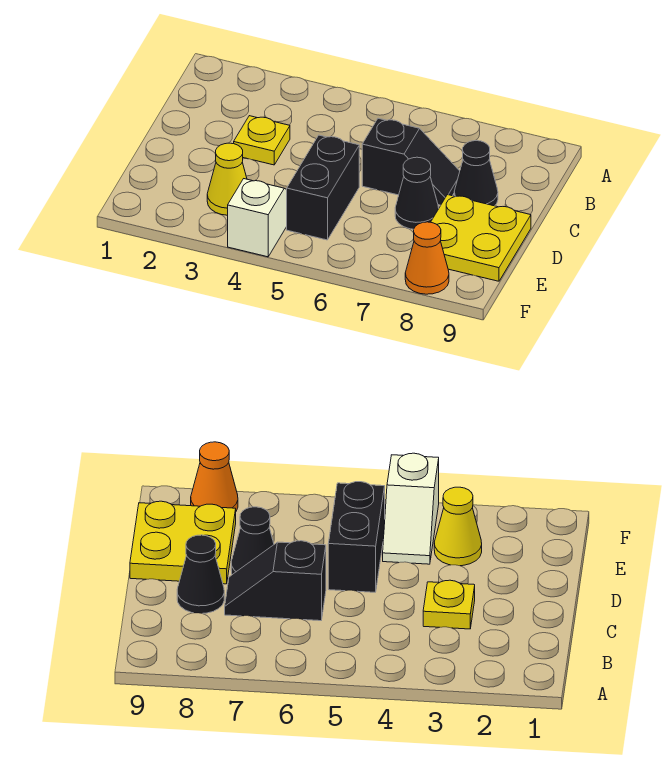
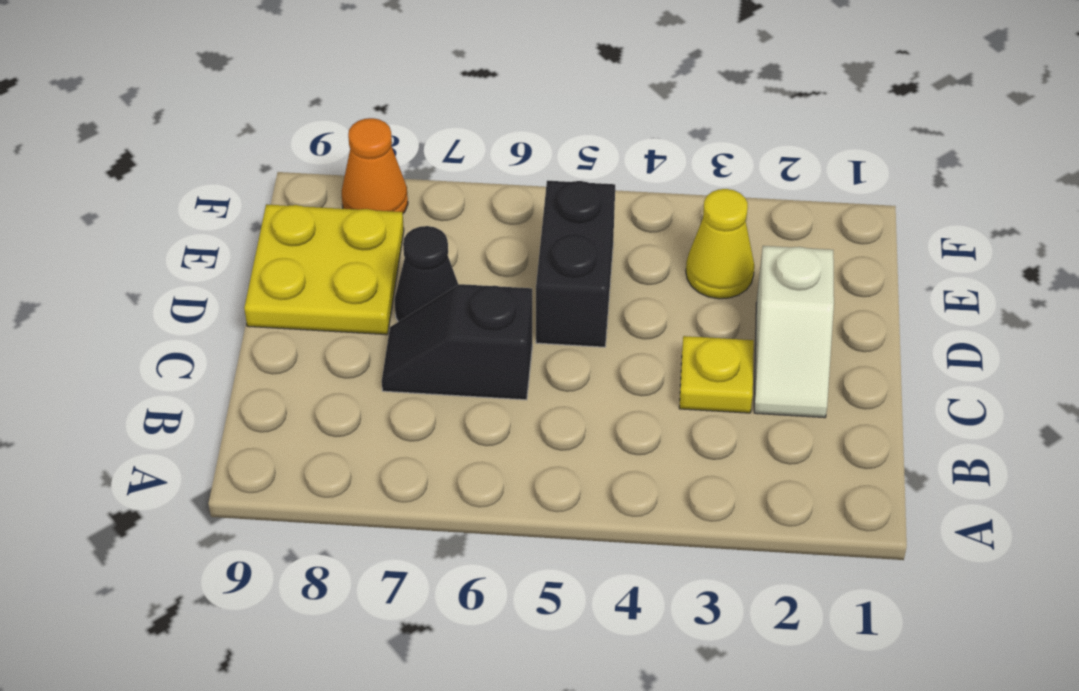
black 1x1 cone [454,141,498,206] -> none
white 1x2 slope [228,179,287,257] -> white 1x2 slope moved to [754,246,834,418]

